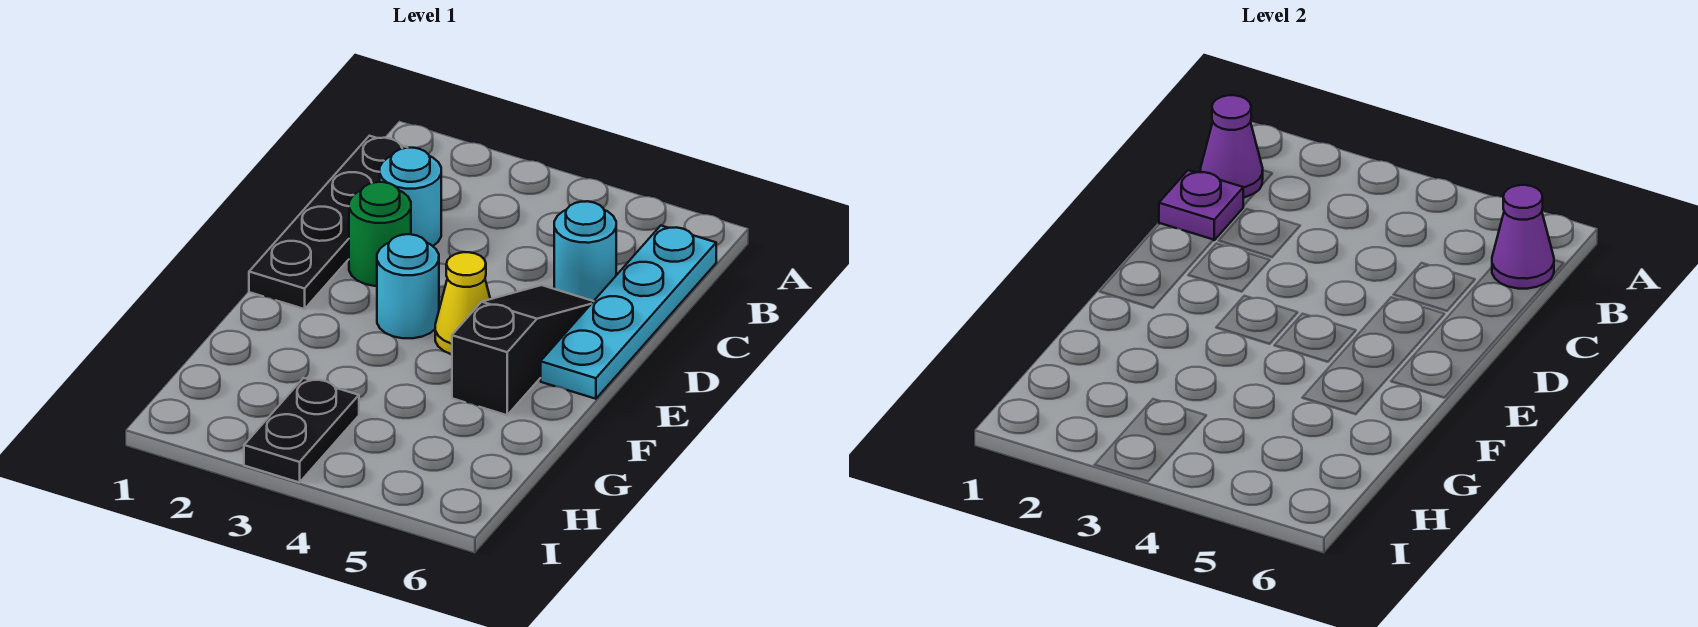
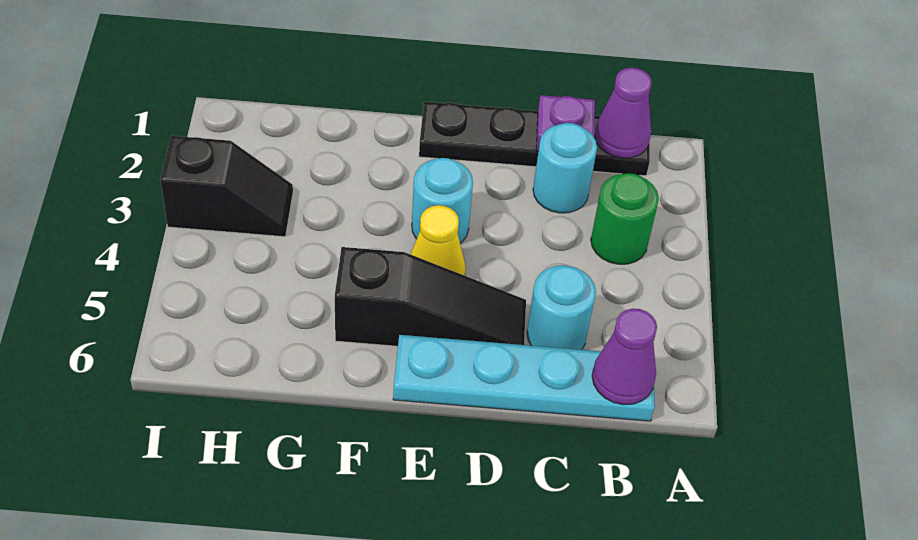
green 1x1 round brick [349,182,411,286] -> green 1x1 round brick moved to [591,173,659,264]
black 1x2 plate [244,378,359,483] -> black 1x2 slope [160,136,293,237]

